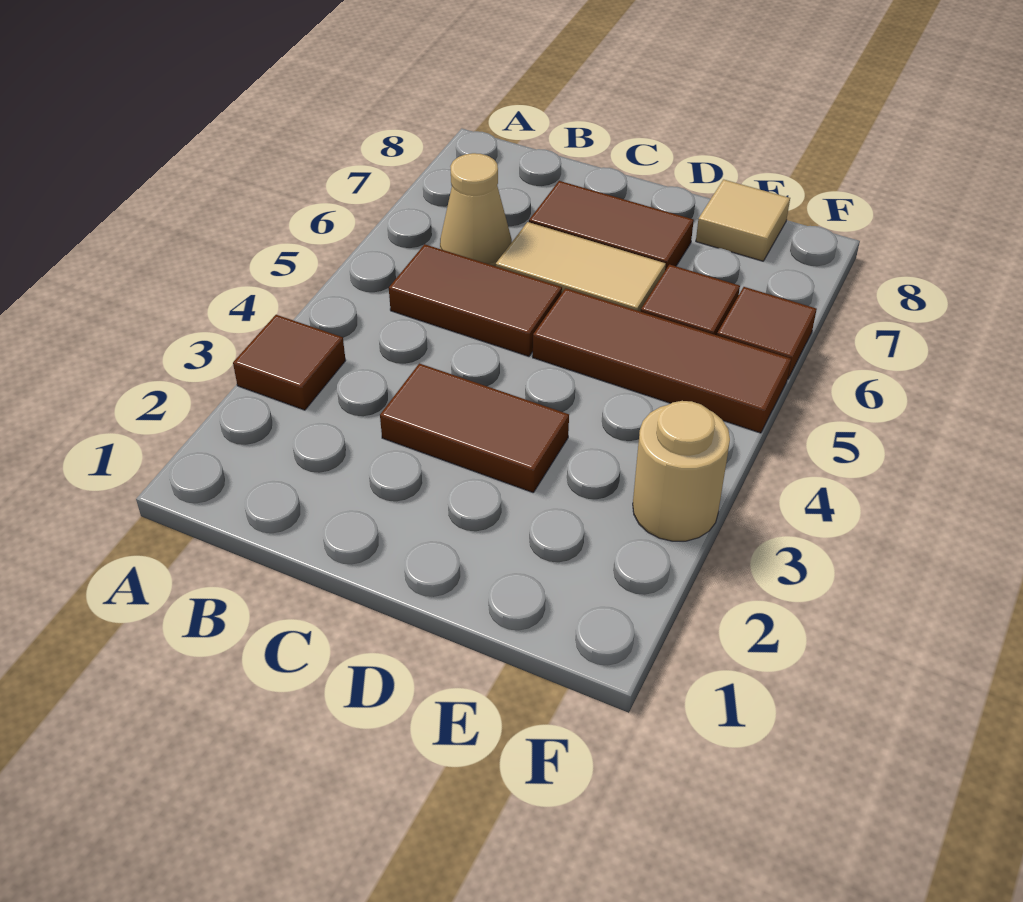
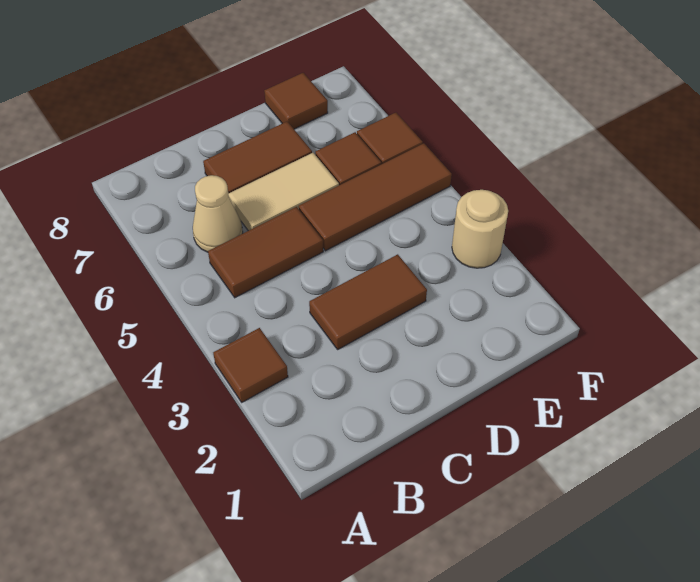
tan 1x1 tile [696,180,790,261] -> brown 1x1 tile [264,73,328,129]

